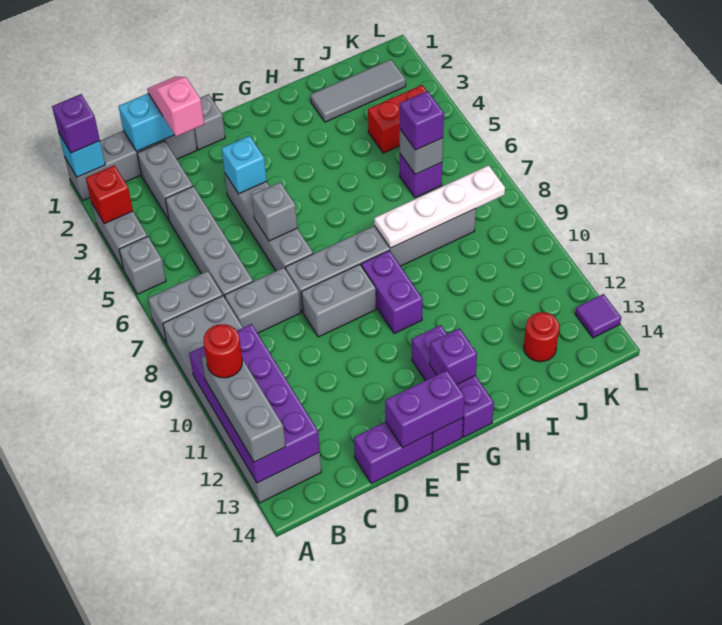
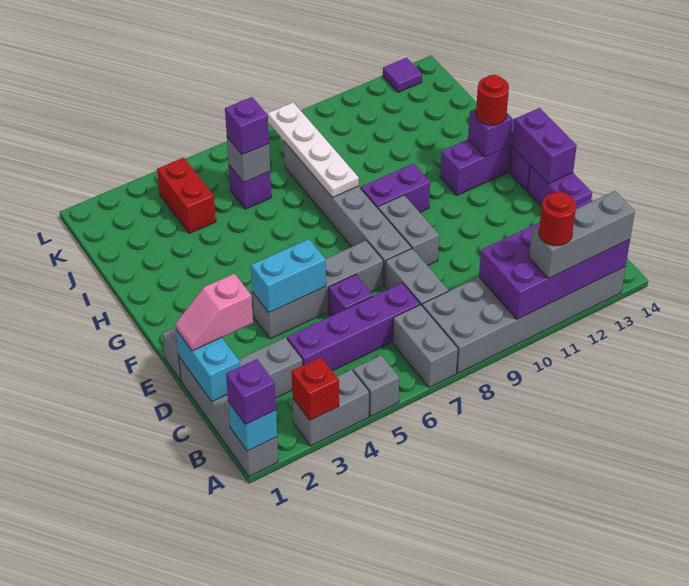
grey 1x4 brick [165,186,253,298] -> purple 1x4 brick [287,283,420,371]
none -> purple 1x1 brick [328,275,373,316]
cyan 1x1 brick [221,136,267,194] -> cyan 1x2 brick [251,239,326,313]
grey 1x1 brick [252,182,297,241] -> none
grey 1x3 tile [311,59,406,122] -> none
red 1x1 round brick [524,312,559,362] -> red 1x1 round brick moved to [476,75,509,125]

